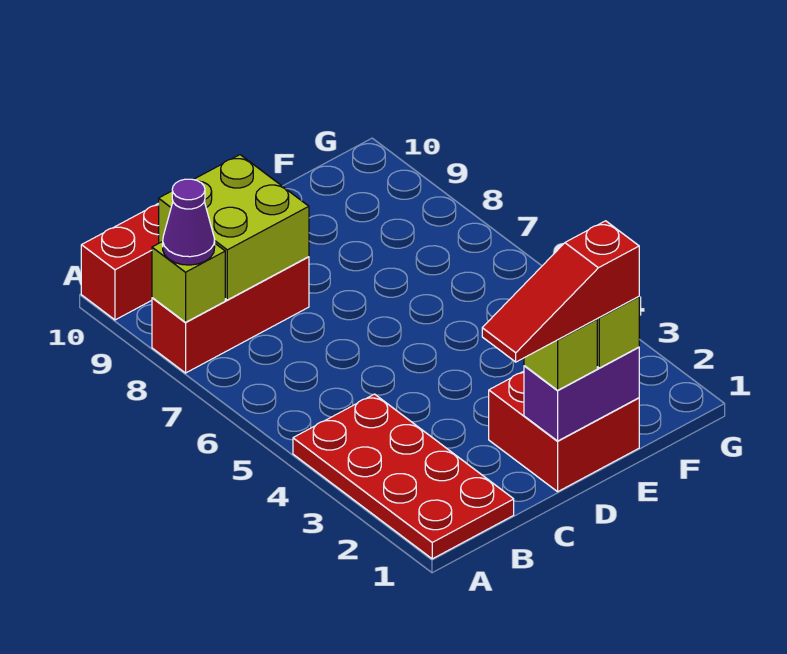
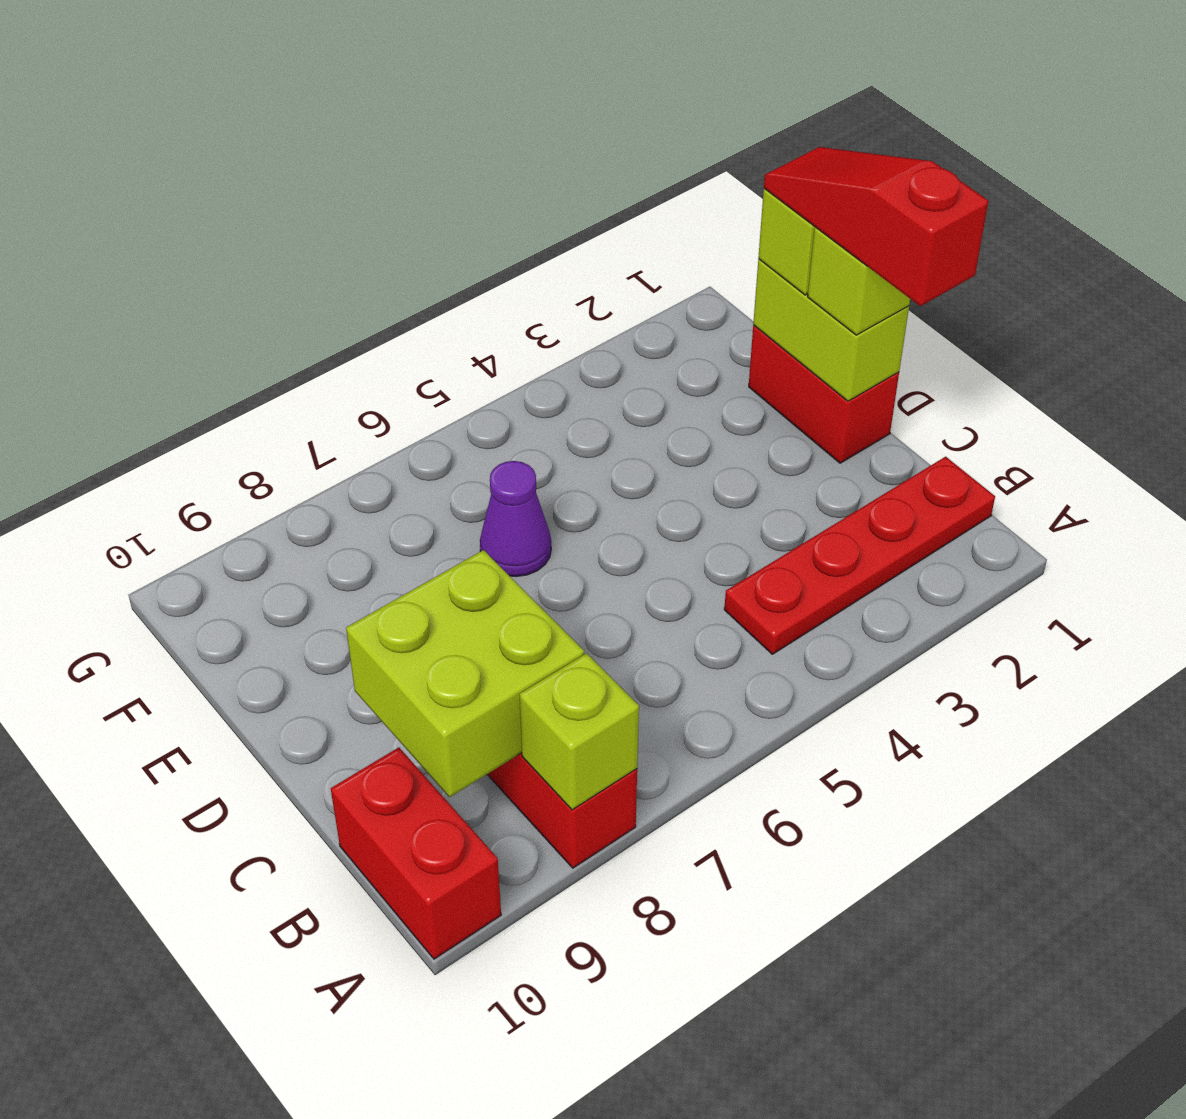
red 2x4 plate [293,394,514,559] -> red 1x4 plate [724,457,995,654]
purple 1x1 cone [163,179,215,265] -> purple 1x1 cone moved to [480,461,551,577]
red 1x3 slope [482,221,639,362] -> red 1x3 slope turned to [764,147,988,306]
red 2x2 brick [489,371,639,492] -> red 1x2 brick [749,325,899,463]
purple 1x2 brick [524,347,639,441] -> lime 1x2 brick [753,259,909,401]

